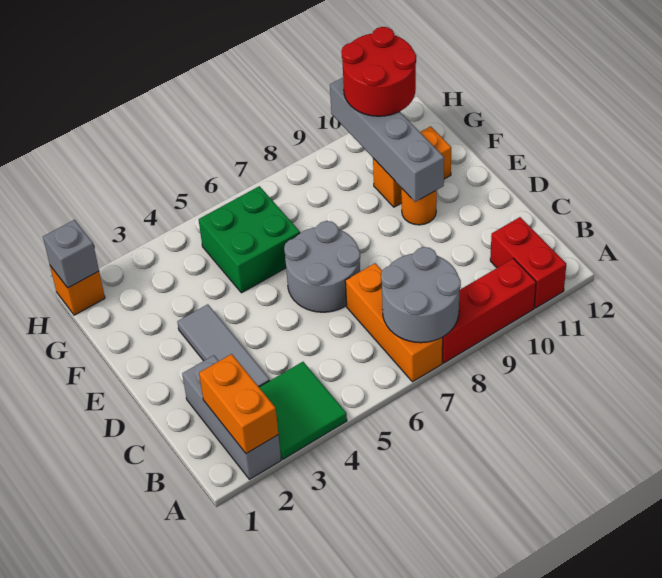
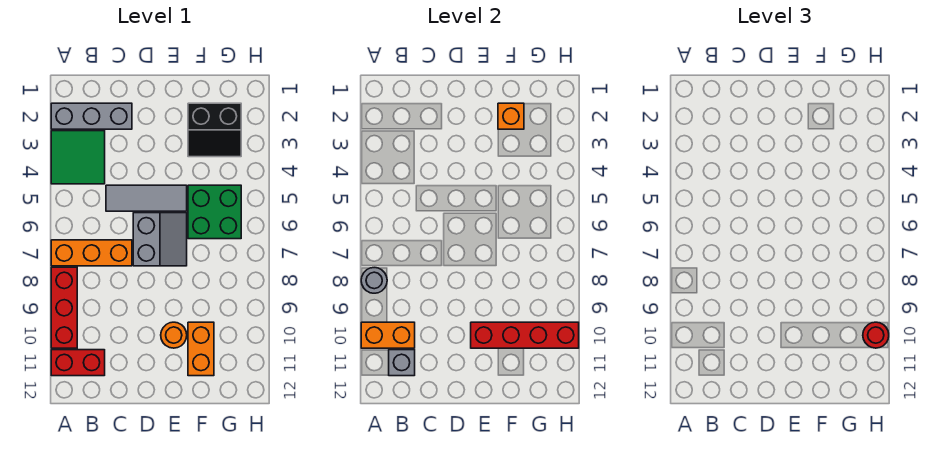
orange 1x2 brick [199,354,278,454] -> orange 1x2 brick moved to [361,322,415,348]
grey 2x2 round brick [381,247,461,343] -> grey 1x1 round brick [361,268,387,293]
grey 1x3 tile [177,304,270,387] -> grey 1x3 tile moved to [106,185,187,211]
grey 2x2 round brick [284,221,360,312] -> grey 2x2 slope [133,213,187,266]
grey 1x4 brick [330,78,444,202] -> red 1x4 brick [471,322,579,348]
none -> black 2x2 slope [188,103,241,157]
red 2x2 round brick [341,27,416,116] -> red 1x1 round brick [863,322,889,348]
orange 1x1 brick [50,266,105,315] -> orange 1x1 brick moved to [498,103,524,129]
grey 1x1 brick [43,220,99,288] -> grey 1x1 brick moved to [389,350,415,376]

